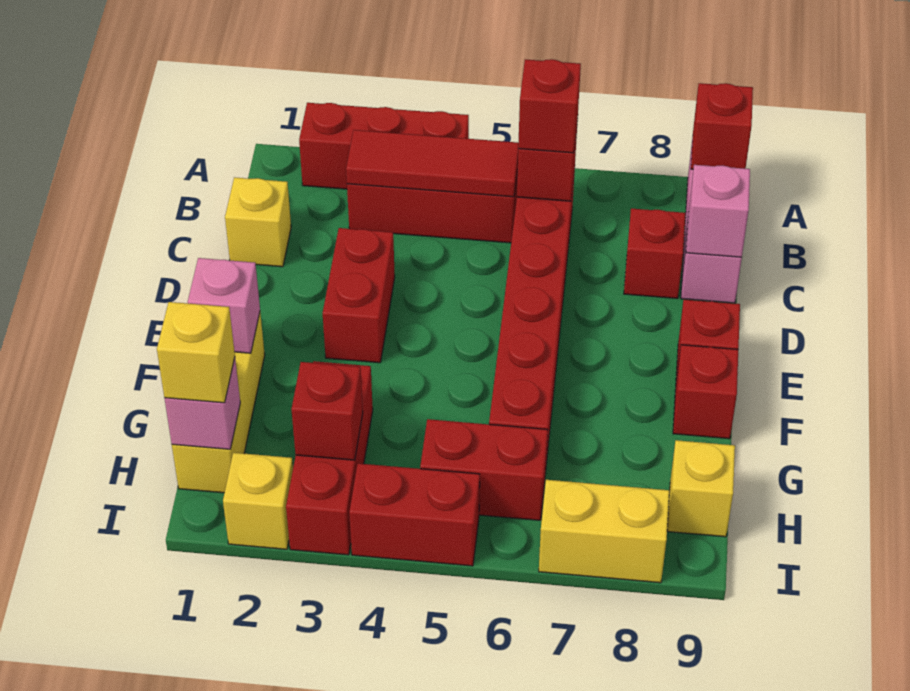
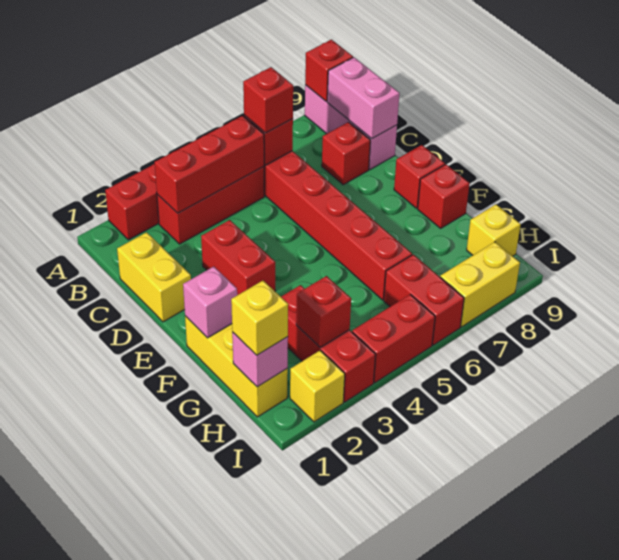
red 1x3 tile [346,130,518,197] -> red 1x3 brick [155,116,264,213]
yellow 1x1 brick [225,177,291,267] -> yellow 1x2 brick [117,232,191,322]
pink 1x1 brick [686,165,750,258] -> pink 1x2 brick [327,57,399,139]
red 1x2 brick [420,419,548,520] -> red 1x2 brick turned to [384,254,464,345]

